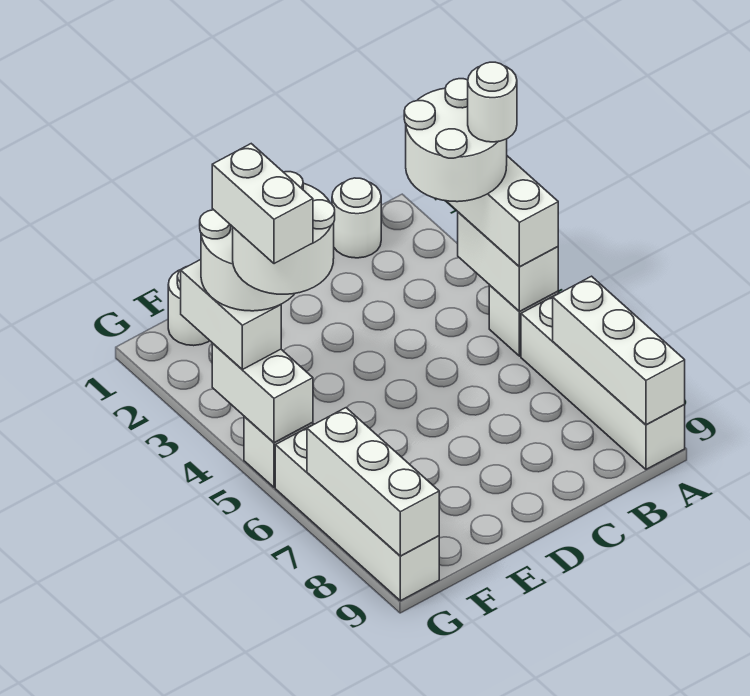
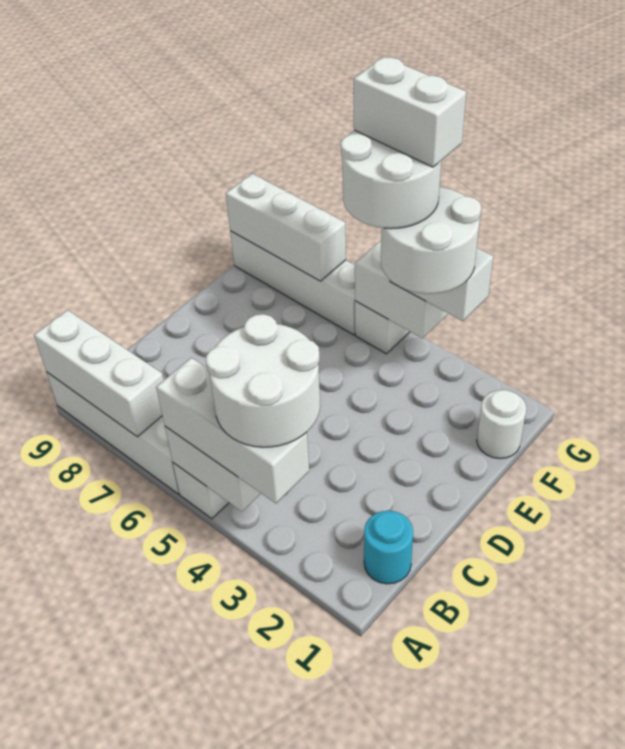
white 1x1 round brick [468,62,517,142] -> none
white 1x1 round brick [332,178,381,258] -> cyan 1x1 round brick [364,511,413,584]

